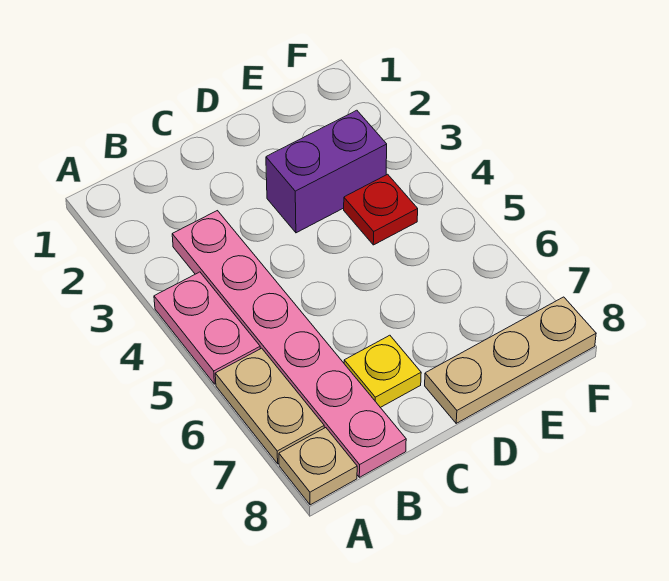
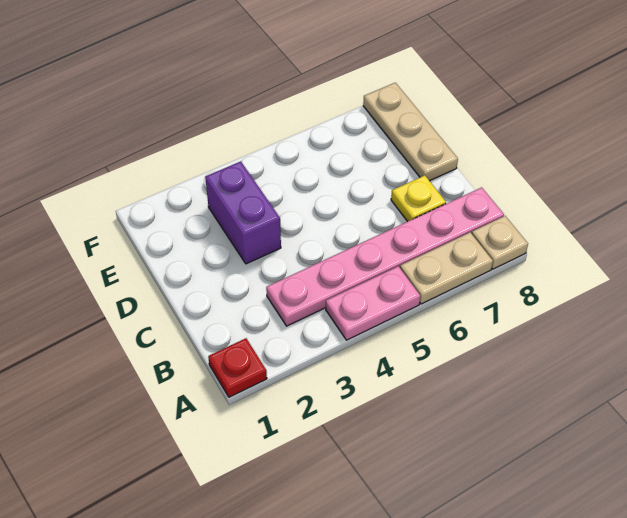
red 1x1 plate [344,174,418,245] -> red 1x1 plate moved to [208,338,267,397]

